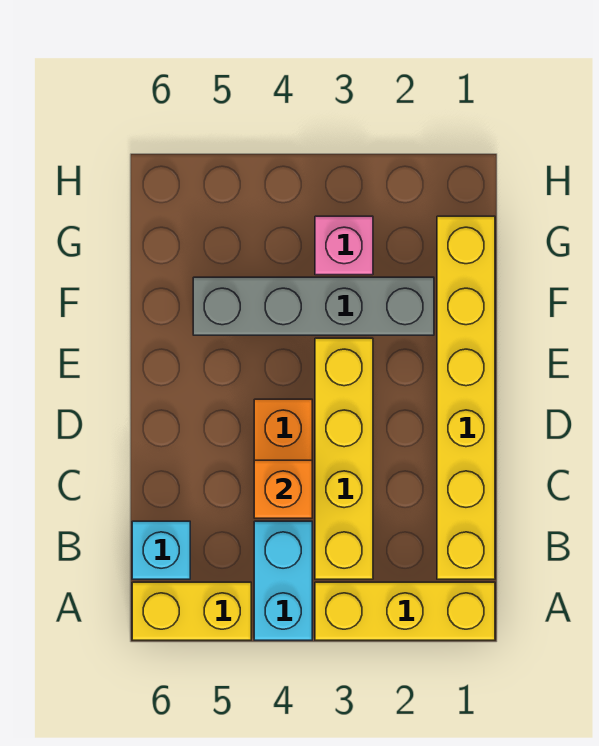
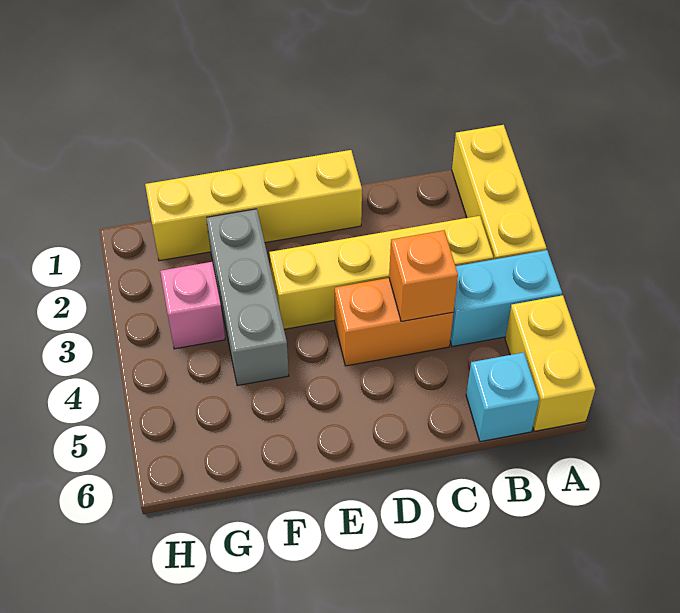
yellow 1x6 brick [437,216,495,579] -> yellow 1x4 brick [145,150,362,261]
grey 1x4 brick [193,277,434,335] -> grey 1x3 brick [206,209,289,386]

